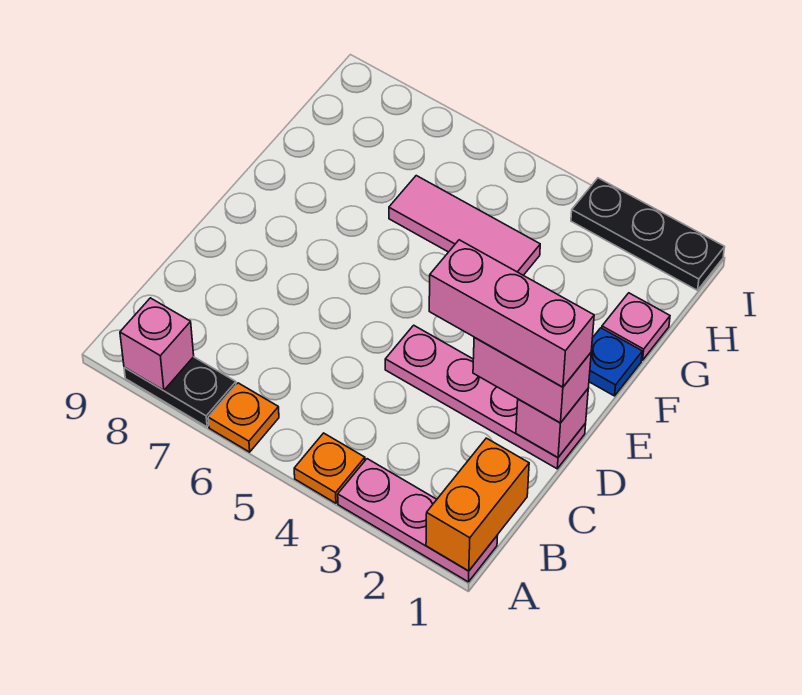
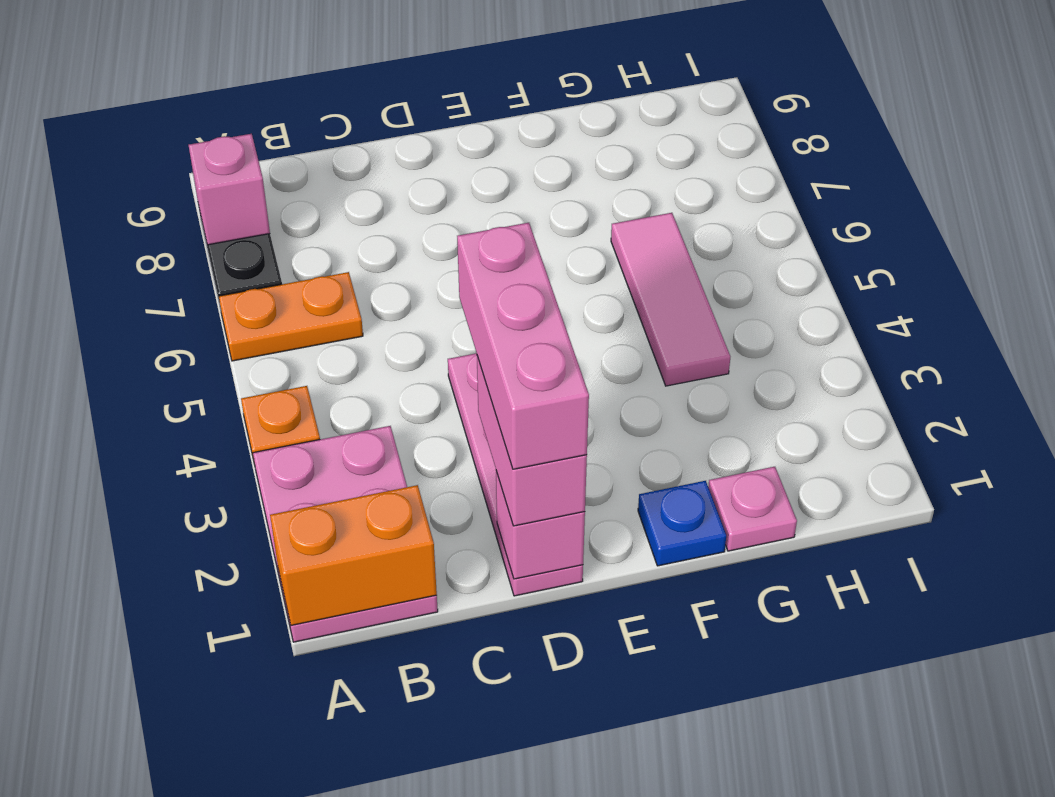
pink 1x3 plate [338,459,498,582] -> pink 2x3 plate [253,426,438,642]
orange 1x1 plate [208,383,279,452] -> orange 1x2 plate [219,272,363,361]
black 1x3 plate [571,178,725,290] -> none

